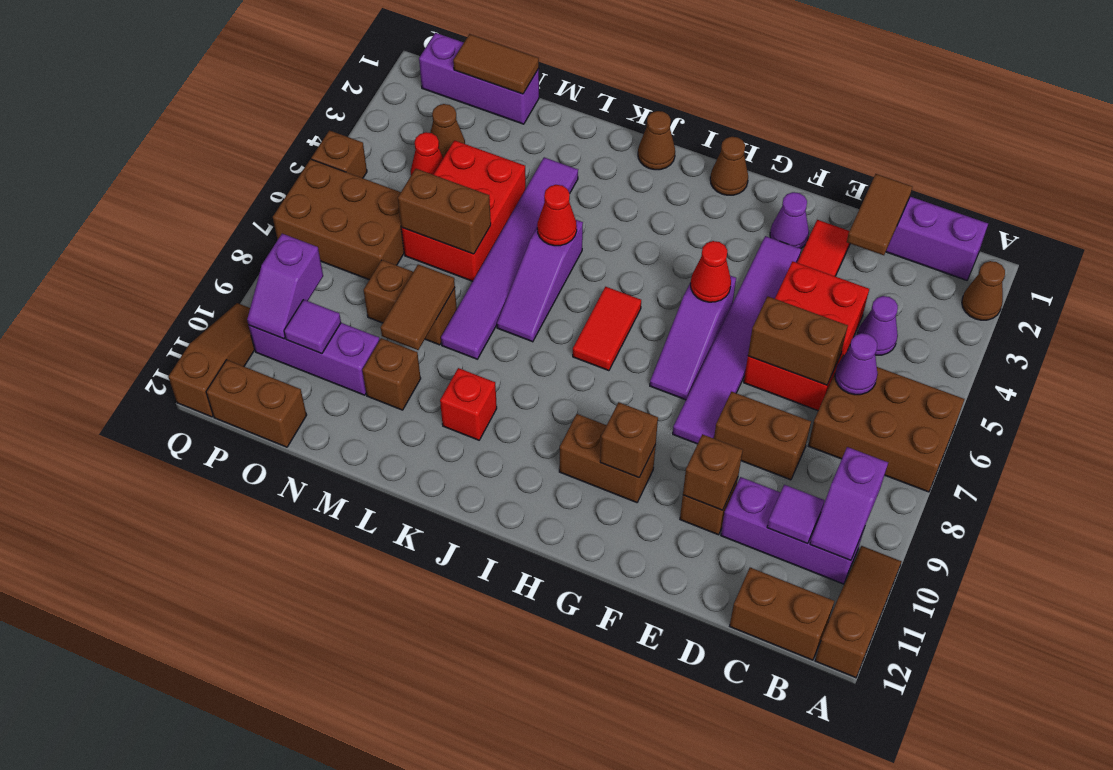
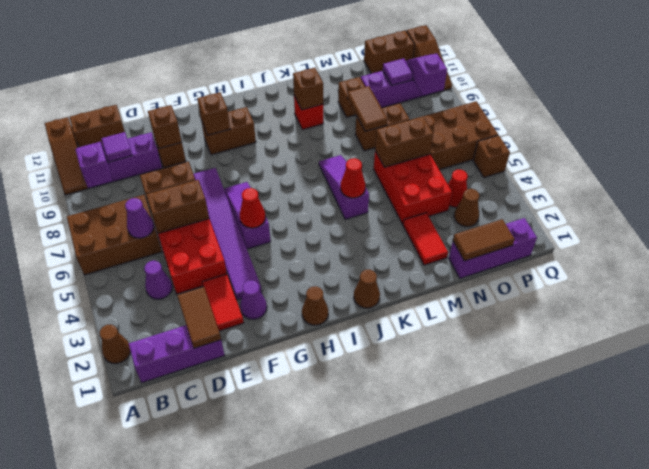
red 1x2 tile [573,287,641,371] -> red 1x2 tile moved to [403,213,448,265]
none -> brown 1x1 brick [293,68,323,110]
purple 1x6 tile [441,157,578,359] -> none

